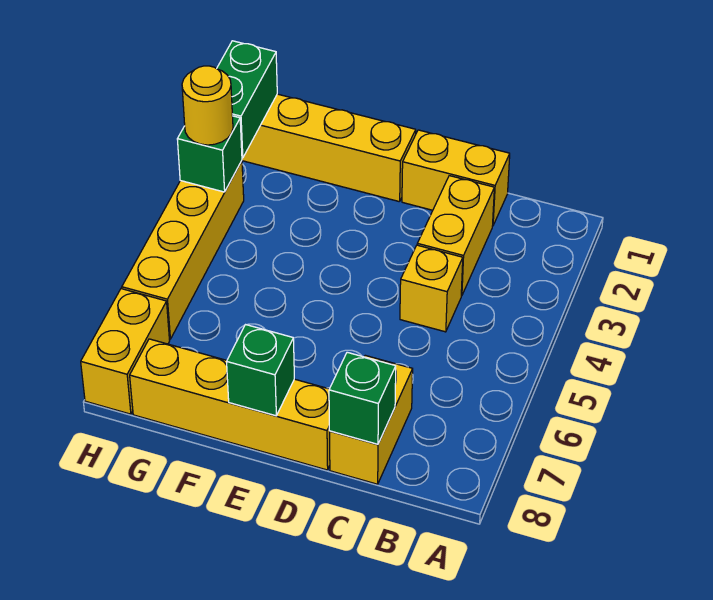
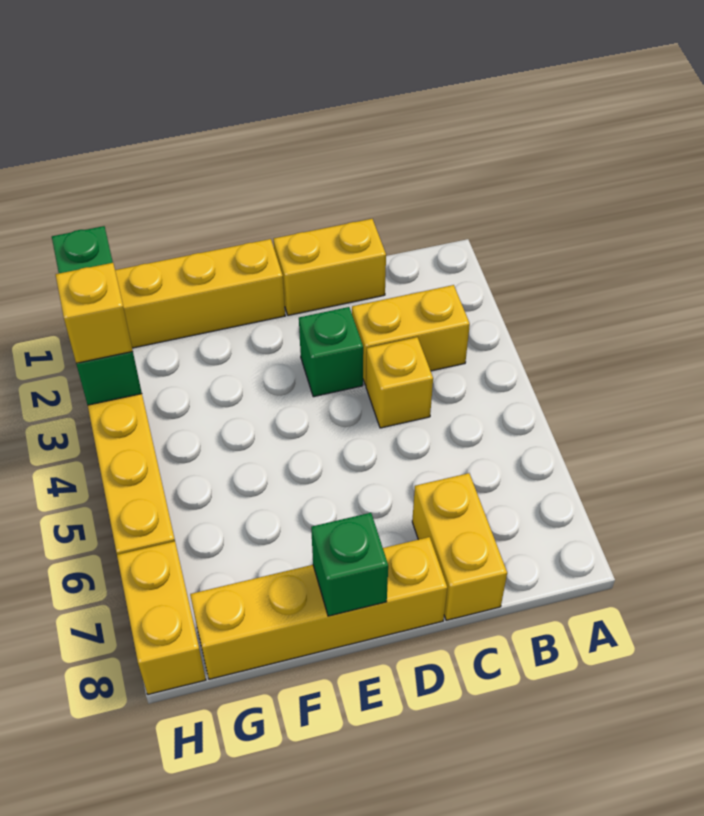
yellow 1x2 brick [417,176,494,296] -> yellow 1x2 brick turned to [352,285,470,385]
green 1x1 brick [329,352,396,444] -> green 1x1 brick moved to [299,307,363,397]
yellow 1x1 round brick [182,66,233,145] -> yellow 1x1 brick [55,263,133,364]

